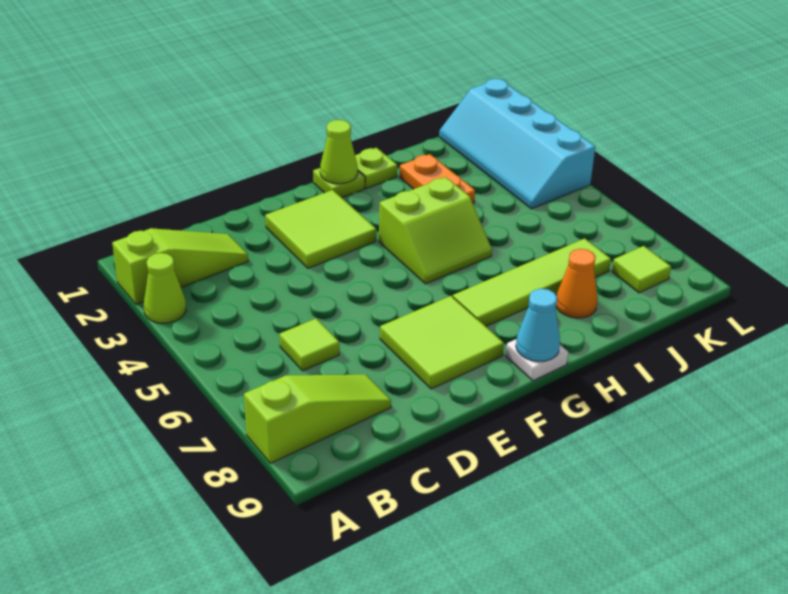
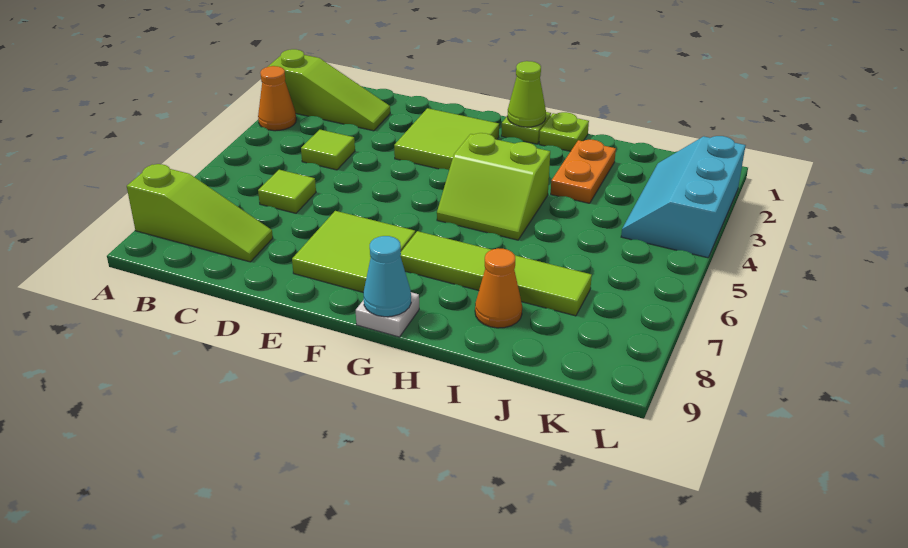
lime 1x1 cone [144,253,186,323] -> orange 1x1 cone [258,66,296,131]
cyan 2x4 slope [439,79,595,209] -> cyan 2x3 slope [621,136,746,258]
lime 1x1 tile [612,246,671,293] -> lime 1x1 tile moved to [301,130,355,170]

